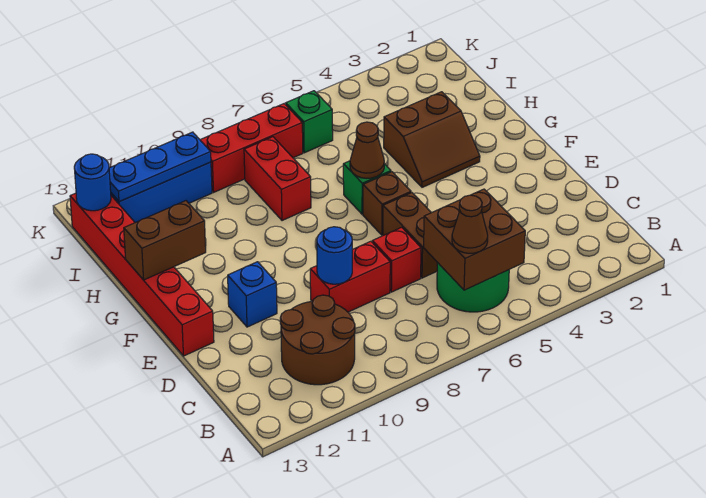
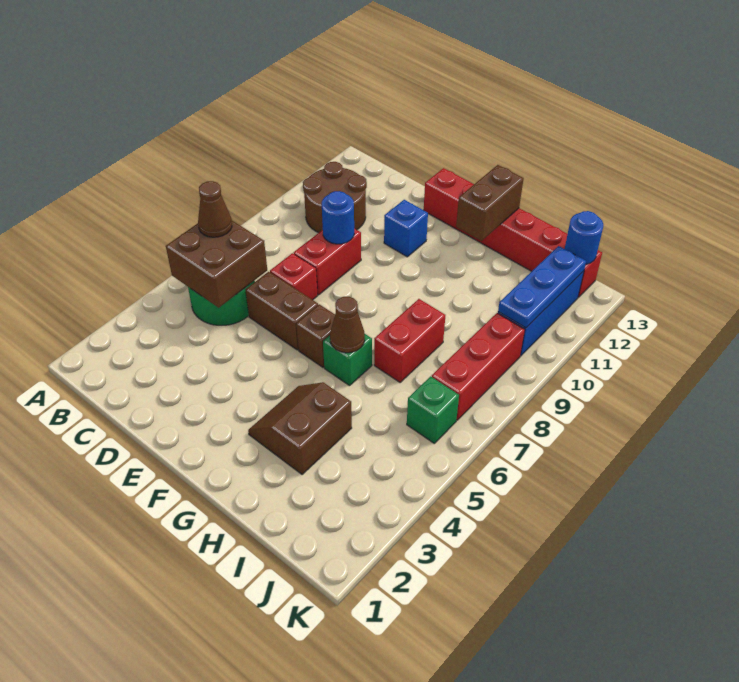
red 1x2 brick [244,137,311,221] -> red 1x2 brick turned to [374,299,445,382]

